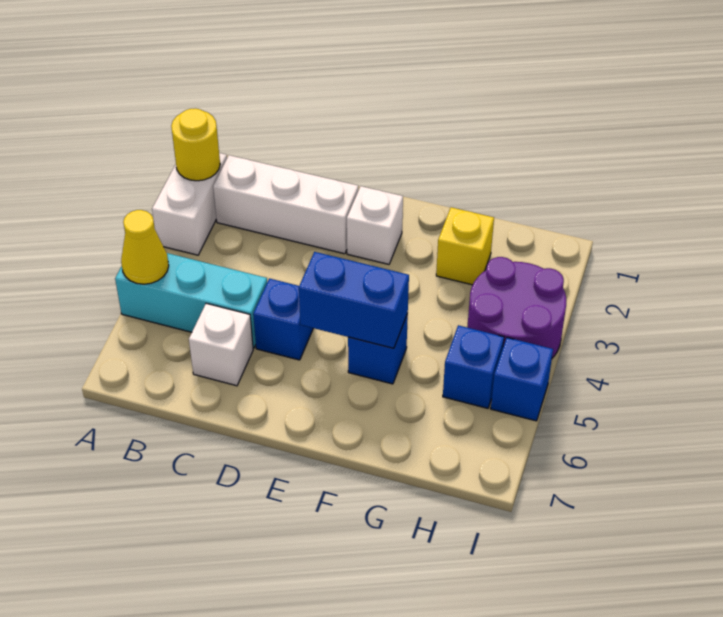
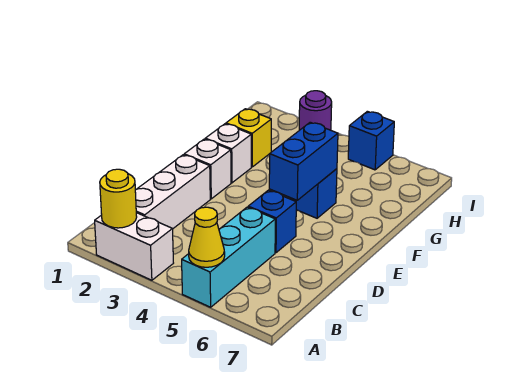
white 1x1 brick [189,303,253,386] -> white 1x1 brick moved to [205,124,251,183]
purple 2x2 round brick [467,257,566,358] -> purple 1x1 round brick [299,91,332,130]
blue 1x1 brick [443,325,504,408] -> none

